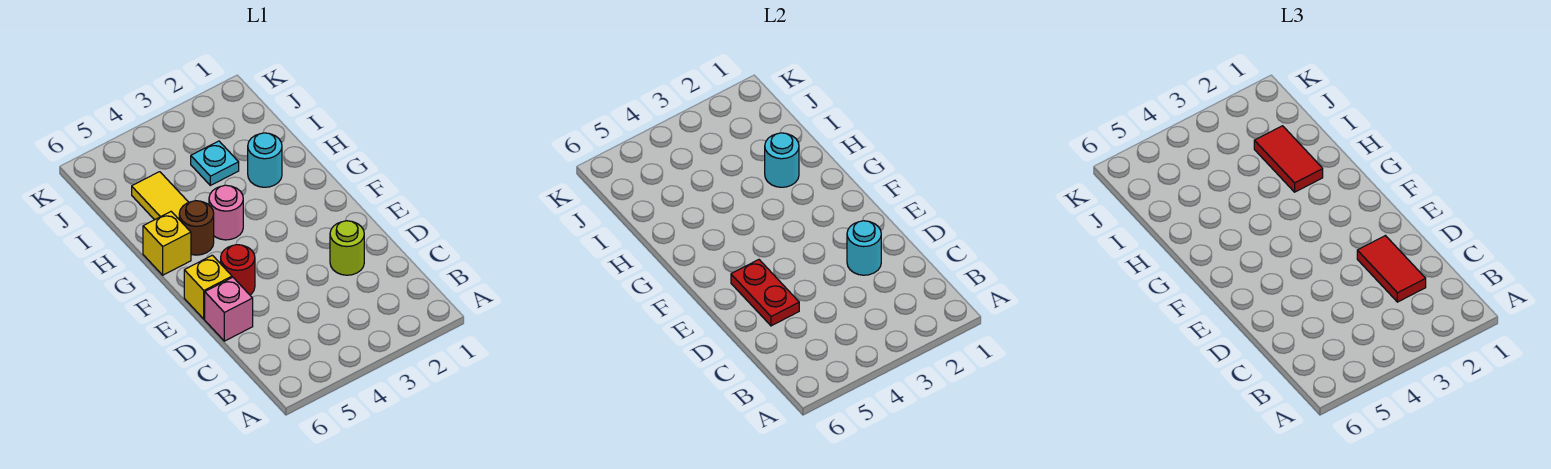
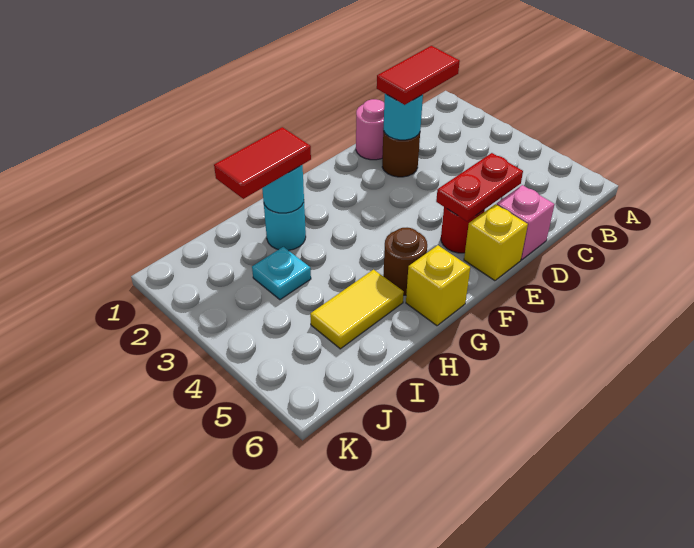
lime 1x1 round brick [330,221,364,275] -> brown 1x1 round brick [382,128,420,177]
pink 1x1 round brick [209,185,243,240] -> pink 1x1 round brick moved to [356,99,384,160]

